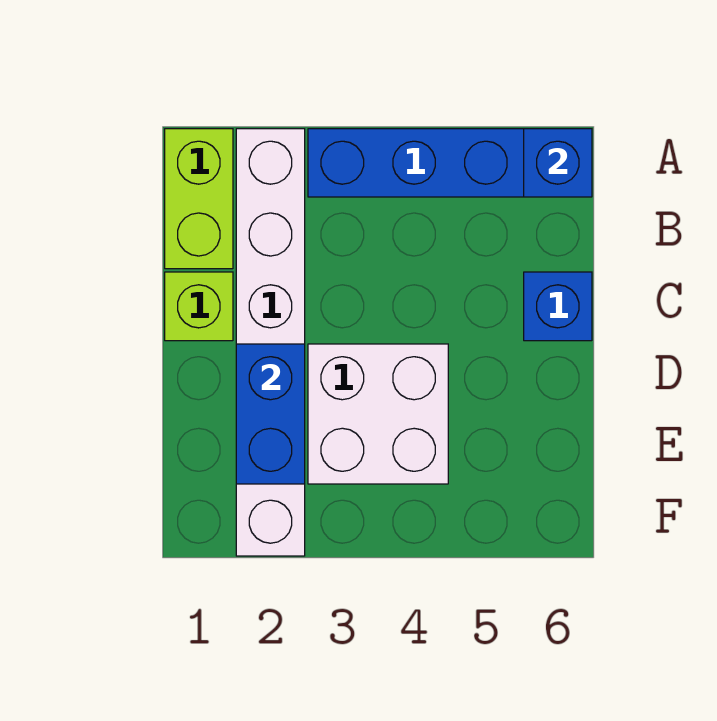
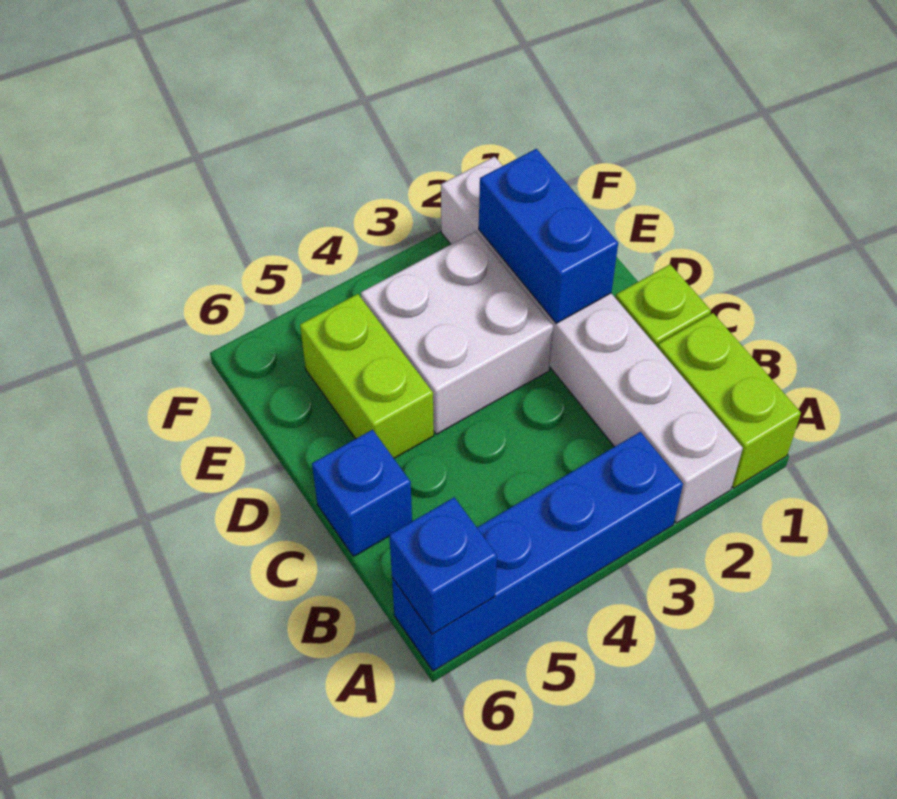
none -> lime 1x2 brick [300,294,434,458]

